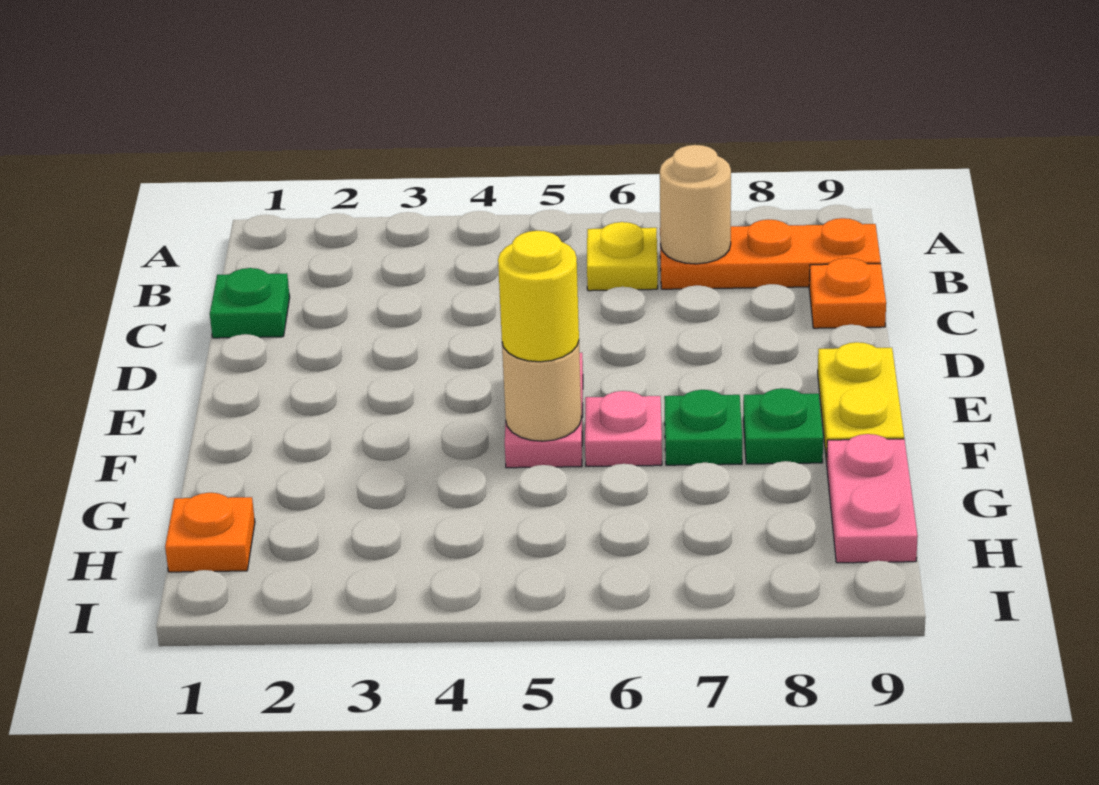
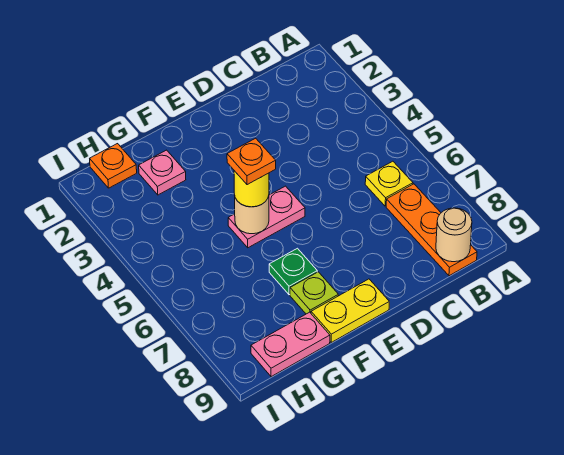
tan 1x1 round brick [660,145,731,264] -> tan 1x1 round brick moved to [436,208,472,262]
green 1x1 plate [210,268,290,338] -> none
orange 1x1 plate [809,258,886,328] -> orange 1x1 plate moved to [227,138,276,185]
pink 1x1 plate [585,391,662,466] -> pink 1x1 plate moved to [139,150,186,195]
green 1x1 plate [743,388,823,464] -> lime 1x1 plate [290,272,338,314]

